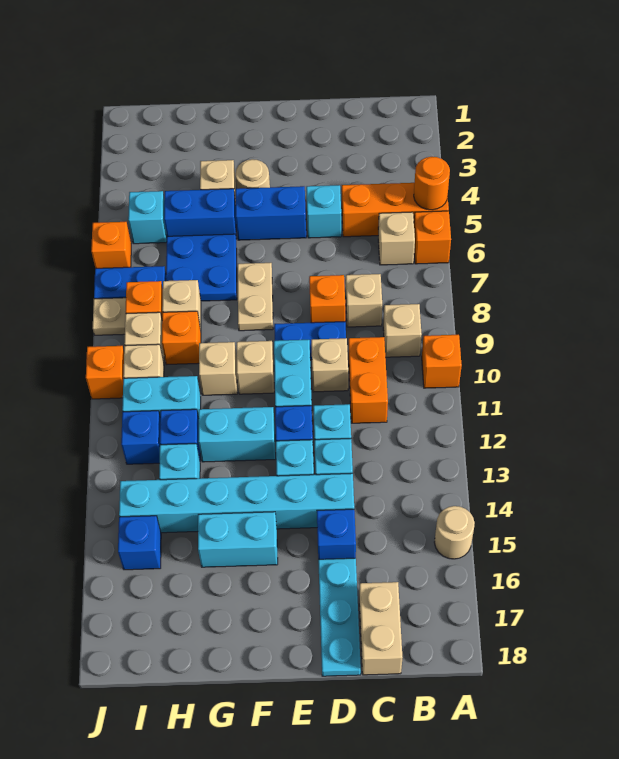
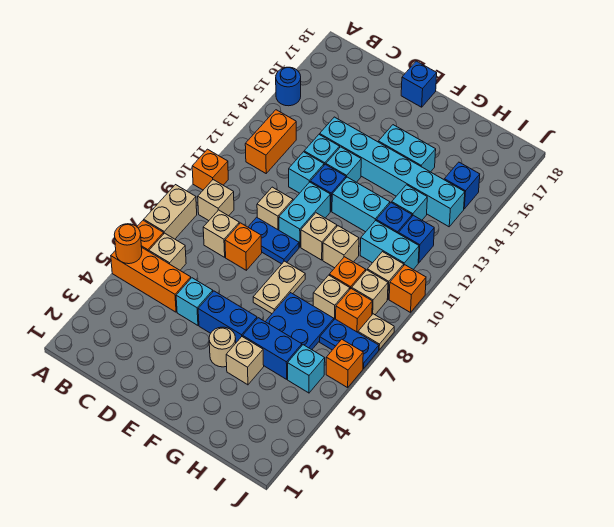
tan 1x1 round brick [434,506,475,559] -> blue 1x1 round brick [276,67,301,106]
orange 1x2 brick [349,337,388,423] -> orange 1x2 brick moved to [245,110,296,173]
tan 1x2 brick [359,582,402,675] -> tan 1x2 brick moved to [144,185,197,239]
blue 1x1 brick [317,509,356,559] -> blue 1x1 brick moved to [401,61,437,107]
cyan 1x3 plate [318,558,361,676] -> none

